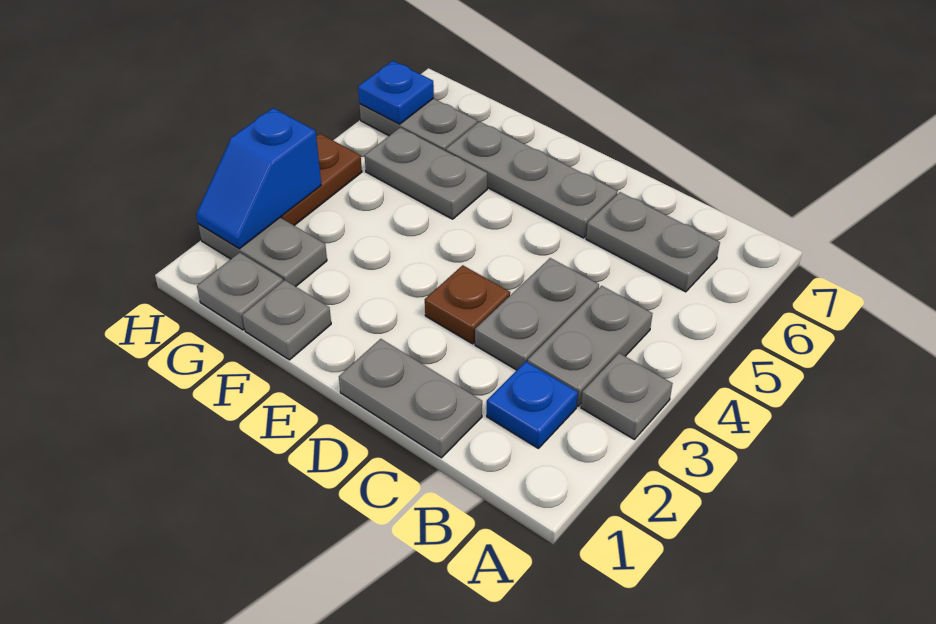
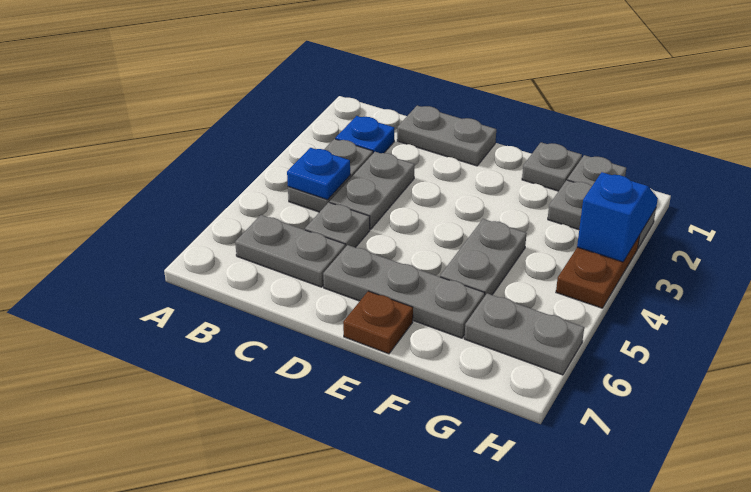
grey 1x1 plate [581,353,673,439] -> grey 1x1 plate moved to [305,202,370,248]
brown 1x1 plate [425,265,510,344] -> brown 1x1 plate moved to [343,291,413,354]
grey 1x2 plate [365,128,487,219] -> grey 1x2 plate turned to [440,219,527,297]
blue 1x1 plate [358,61,434,124] -> blue 1x1 plate moved to [287,148,350,200]

